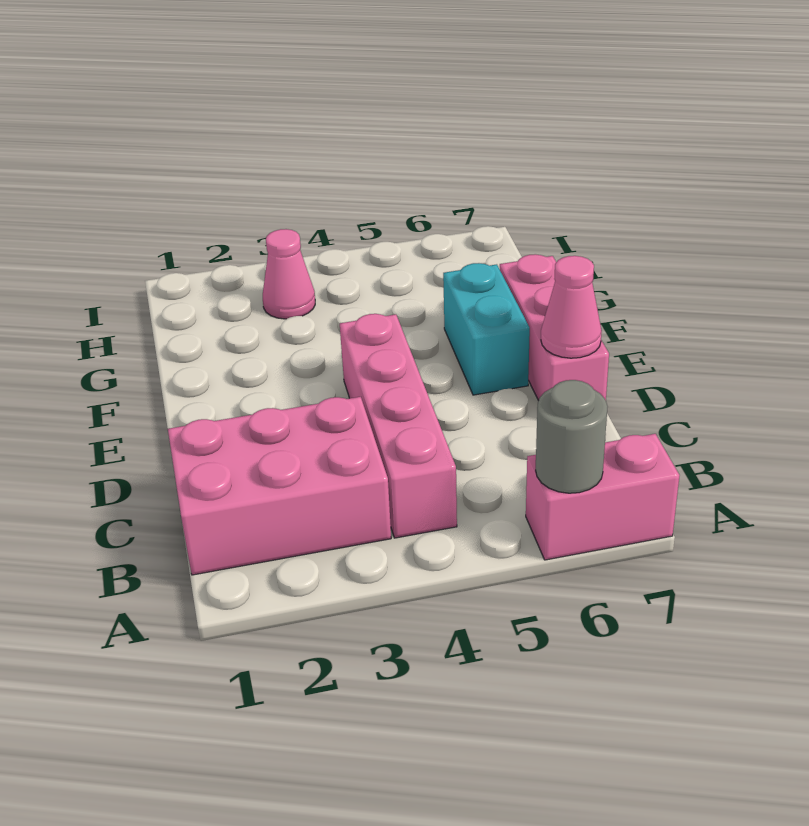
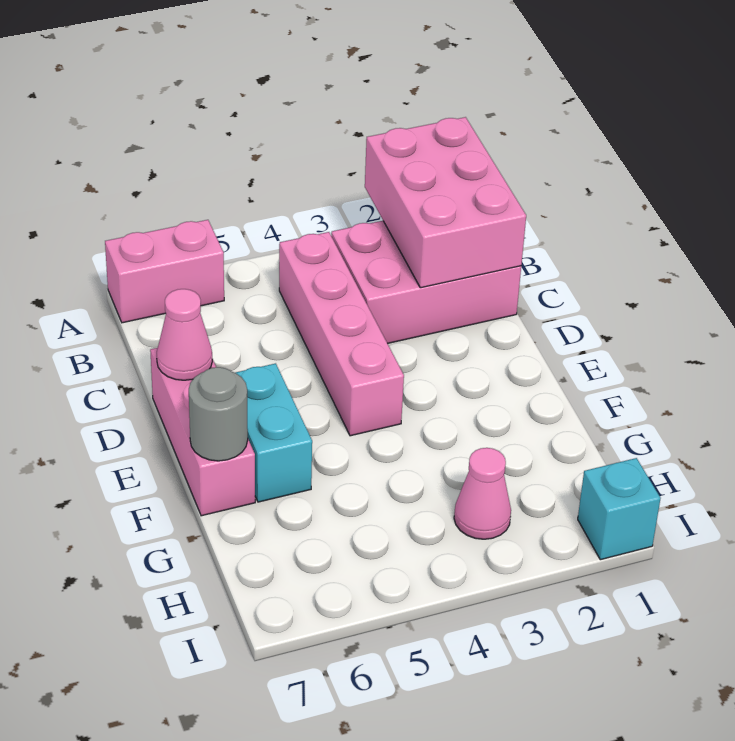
none -> pink 2x3 brick [365,117,526,288]
grey 1x1 round brick [536,380,608,493] -> grey 1x1 round brick moved to [189,367,248,461]
none -> cyan 1x1 brick [578,458,661,560]

